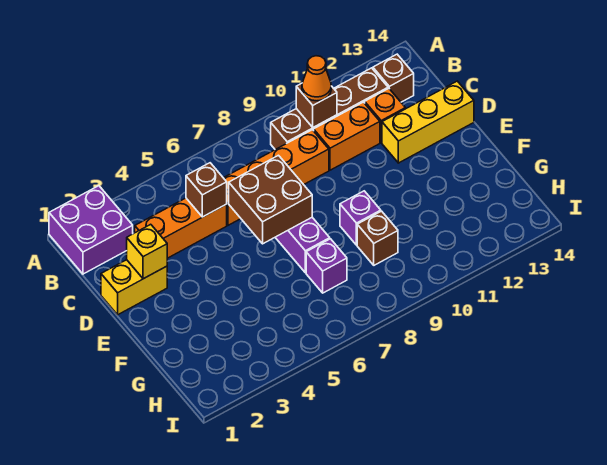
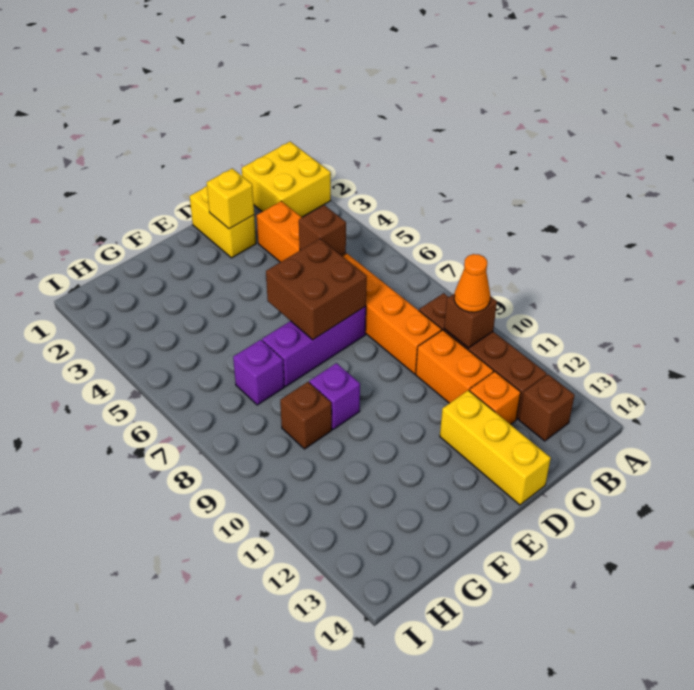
purple 2x2 brick [49,186,133,274] -> yellow 2x2 brick [242,142,331,217]

